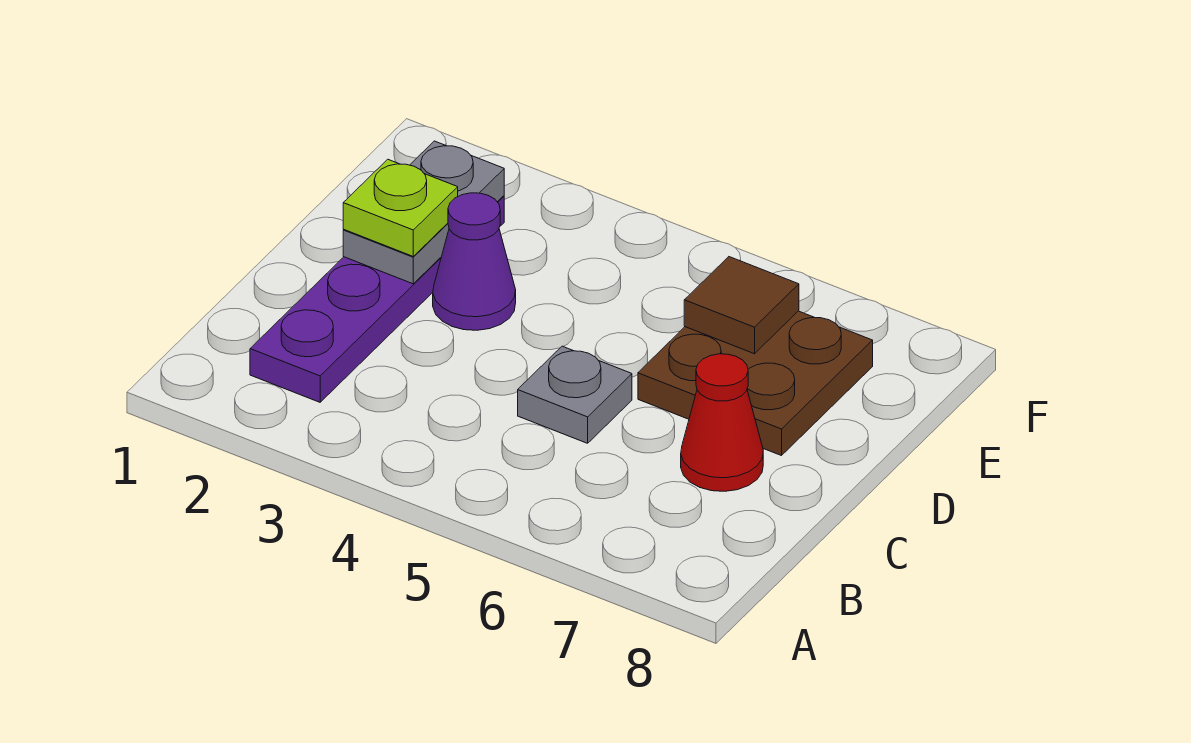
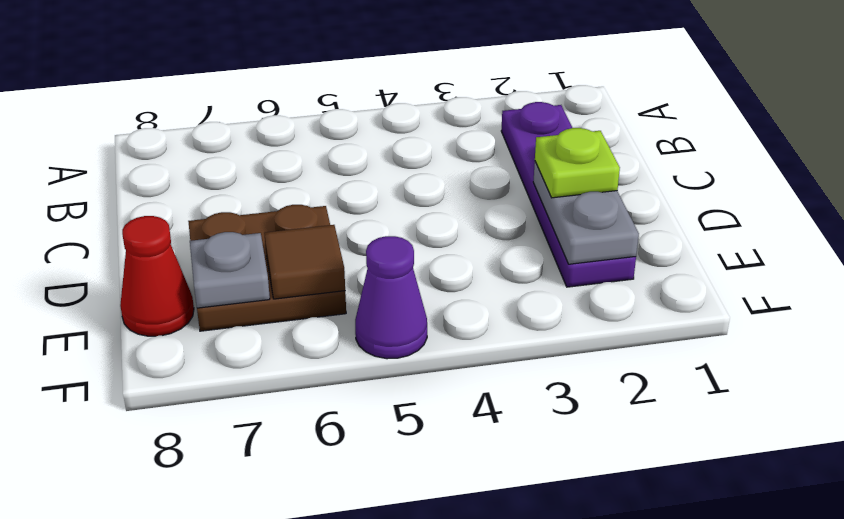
grey 1x1 plate [518,346,632,443] -> grey 1x1 plate moved to [190,232,270,308]
red 1x1 cone [681,354,763,491] -> red 1x1 cone moved to [120,216,194,336]
purple 1x1 cone [433,193,516,330] -> purple 1x1 cone moved to [355,236,427,359]

